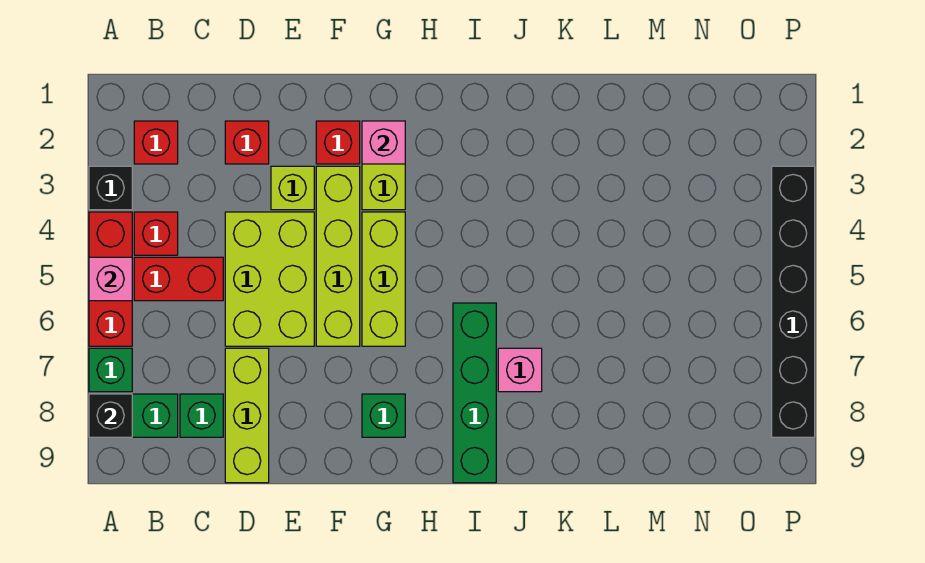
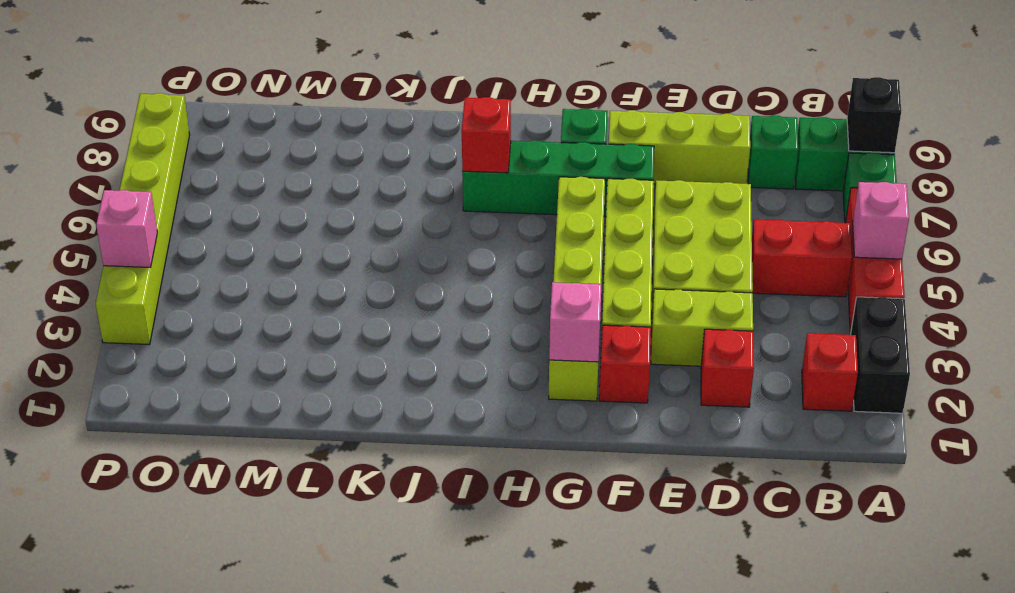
black 1x1 brick [89,166,132,210] -> black 1x2 brick [851,297,910,413]
red 1x1 brick [134,212,178,255] -> red 1x1 brick moved to [462,97,511,173]
lime 1x3 brick [225,348,269,483] -> lime 1x3 brick turned to [609,110,750,184]
lime 1x1 brick [271,166,314,210] -> lime 1x2 brick [651,289,753,366]
green 1x4 brick [453,303,496,483] -> green 1x4 brick turned to [462,140,654,216]
pink 1x1 brick [498,348,542,392] -> pink 1x1 brick moved to [96,190,157,267]
black 1x6 brick [772,166,815,437] -> lime 1x6 brick [96,93,190,345]

